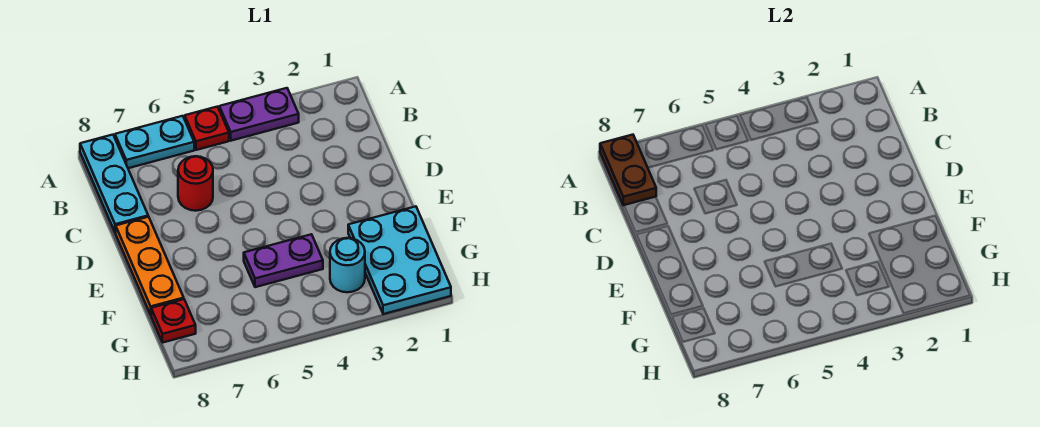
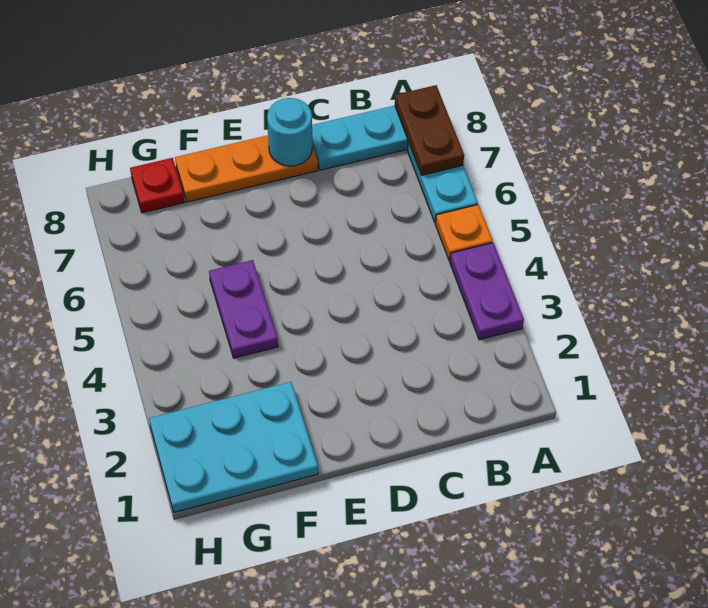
red 1x1 plate [185,107,229,150] -> orange 1x1 plate [435,205,493,261]
brown 1x2 plate [600,135,656,205] -> brown 1x2 plate turned to [395,85,464,175]
red 1x1 round brick [178,156,213,211] -> none
cyan 1x1 round brick [330,238,365,292] -> cyan 1x1 round brick moved to [267,98,312,166]

